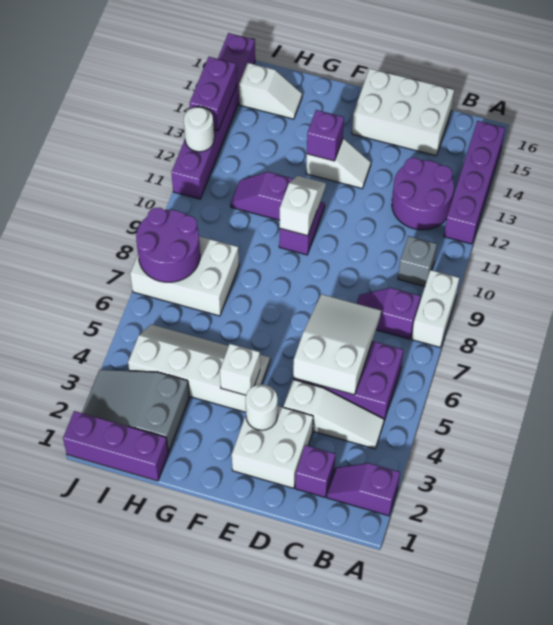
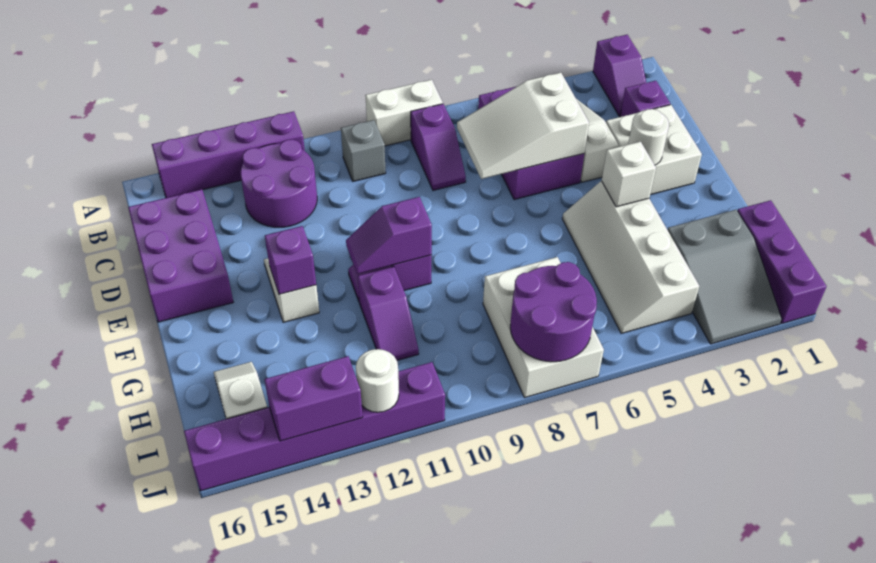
white 2x3 brick [352,69,454,156] -> purple 2x3 brick [128,189,233,322]
white 1x2 slope [280,176,326,236] -> purple 1x2 slope [346,197,432,274]

